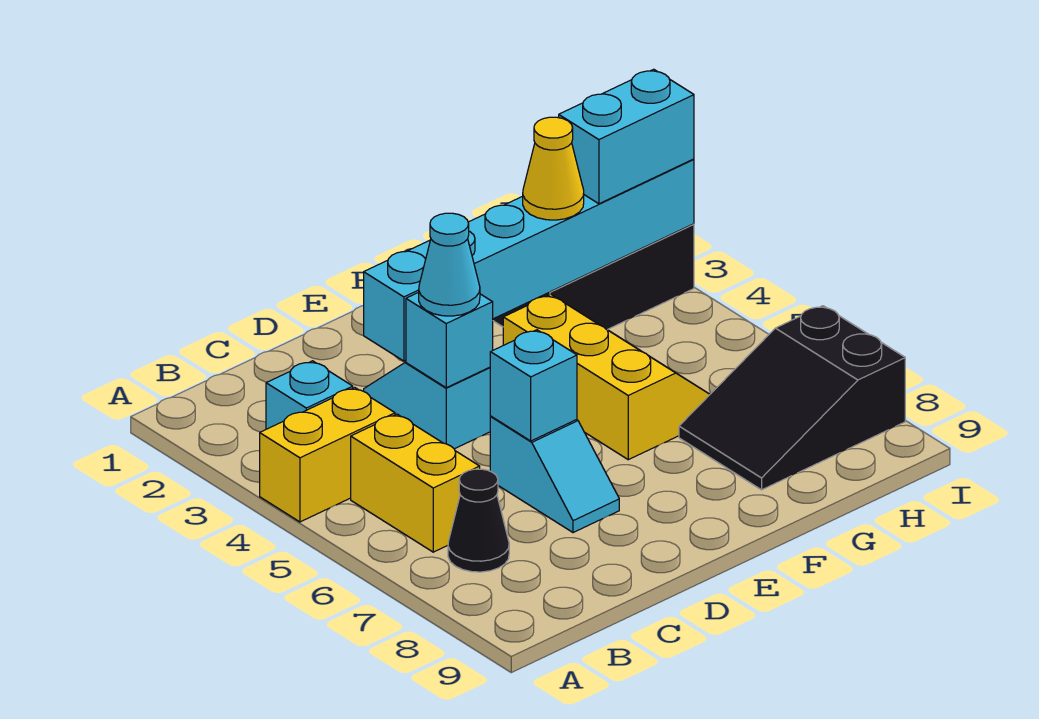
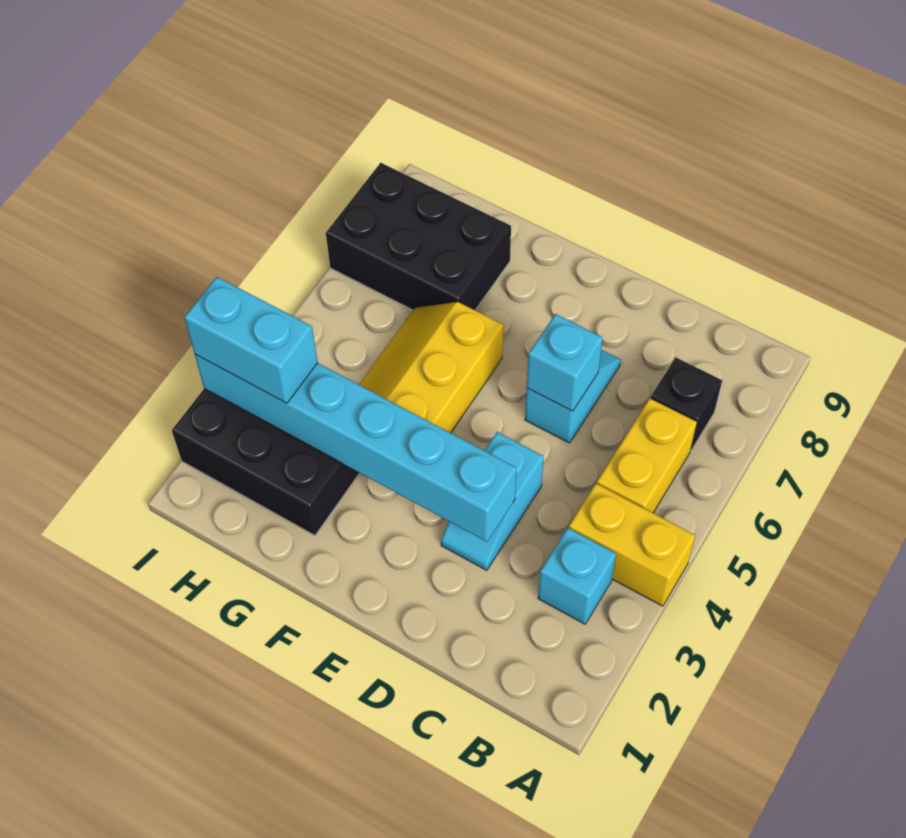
black 1x1 cone [448,469,509,572] -> black 1x1 brick [651,357,722,451]
cyan 1x1 brick [406,292,493,388] -> none
cyan 1x1 cone [419,213,480,316] -> none
yellow 1x1 cone [523,117,584,220] -> none
black 2x3 slope [679,306,905,490] -> black 2x3 brick [326,163,511,310]

